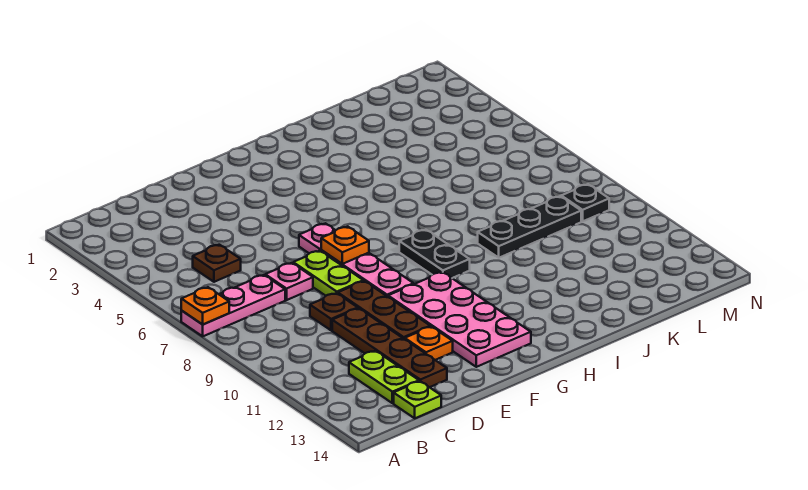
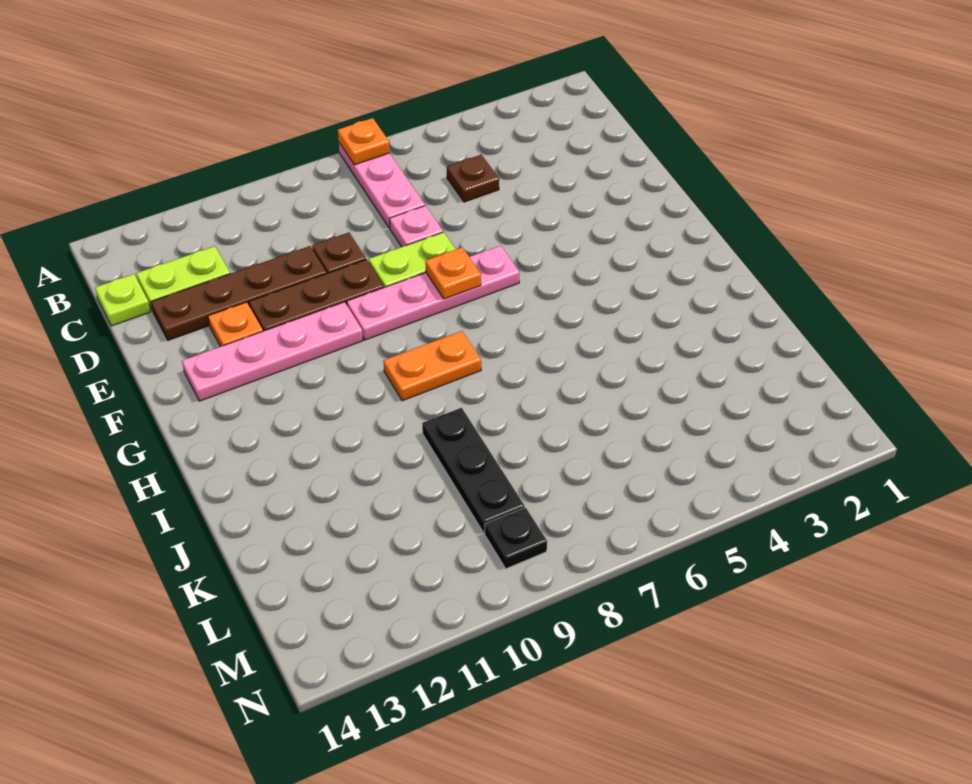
pink 2x4 plate [388,272,531,367] -> pink 1x4 plate [182,302,363,401]
black 1x2 plate [399,230,470,278] -> orange 1x2 plate [383,331,481,401]

